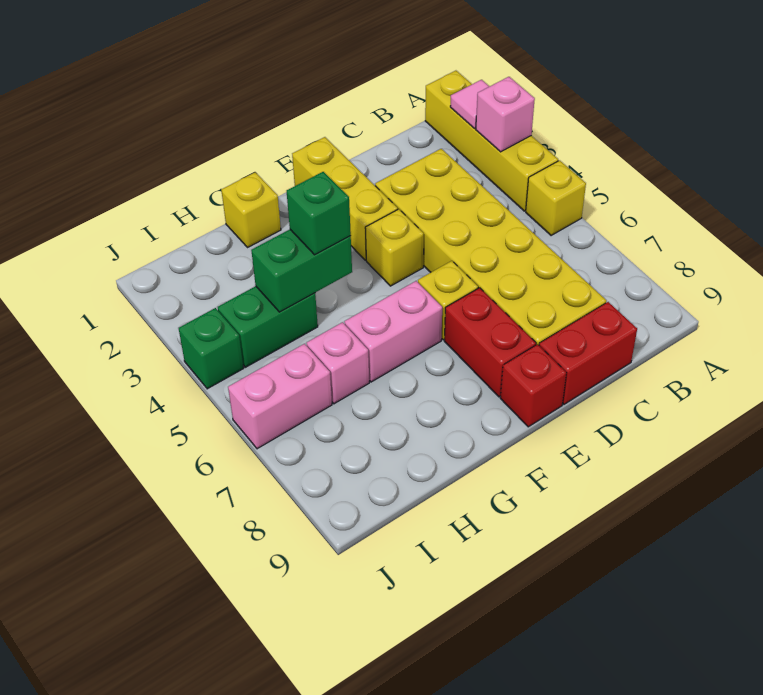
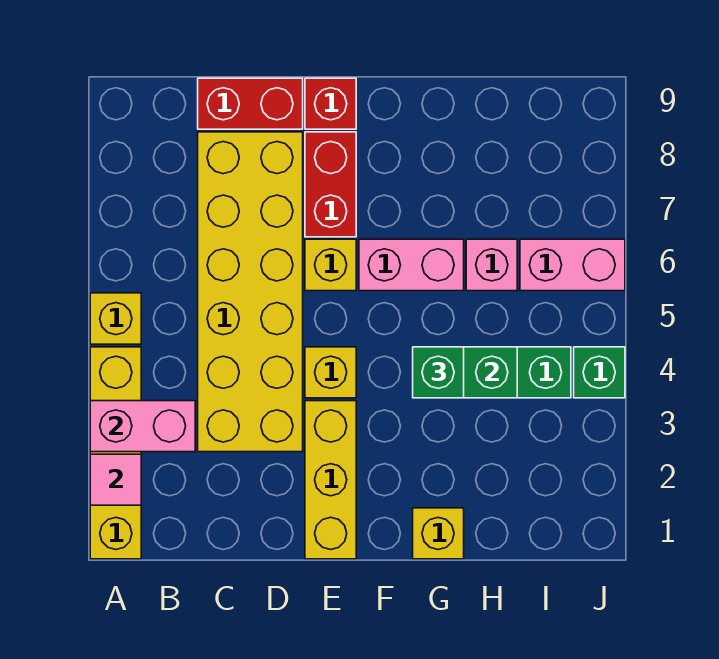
pink 1x1 brick [476,77,535,152] -> pink 1x2 brick [90,401,195,452]

